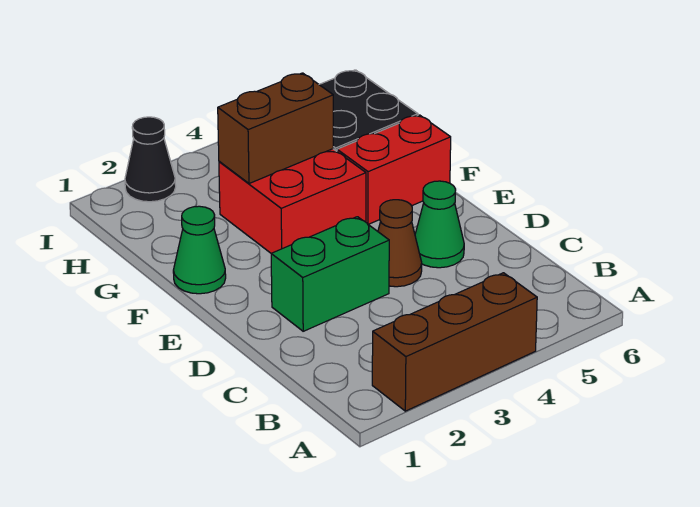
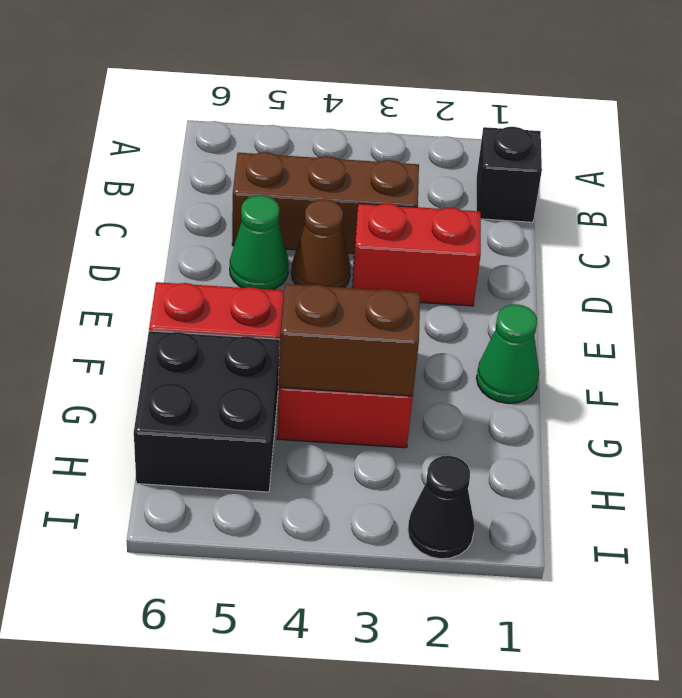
brown 1x3 brick [372,273,537,411] -> brown 1x3 brick moved to [232,152,419,254]
none -> black 1x1 brick [476,127,542,222]
green 1x2 brick [271,217,389,331] -> red 1x2 brick [352,203,481,306]

